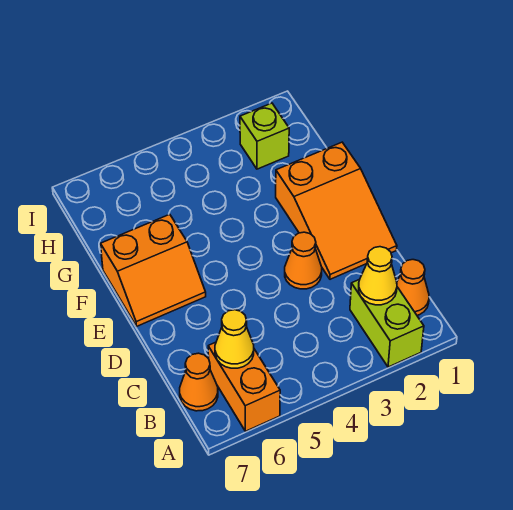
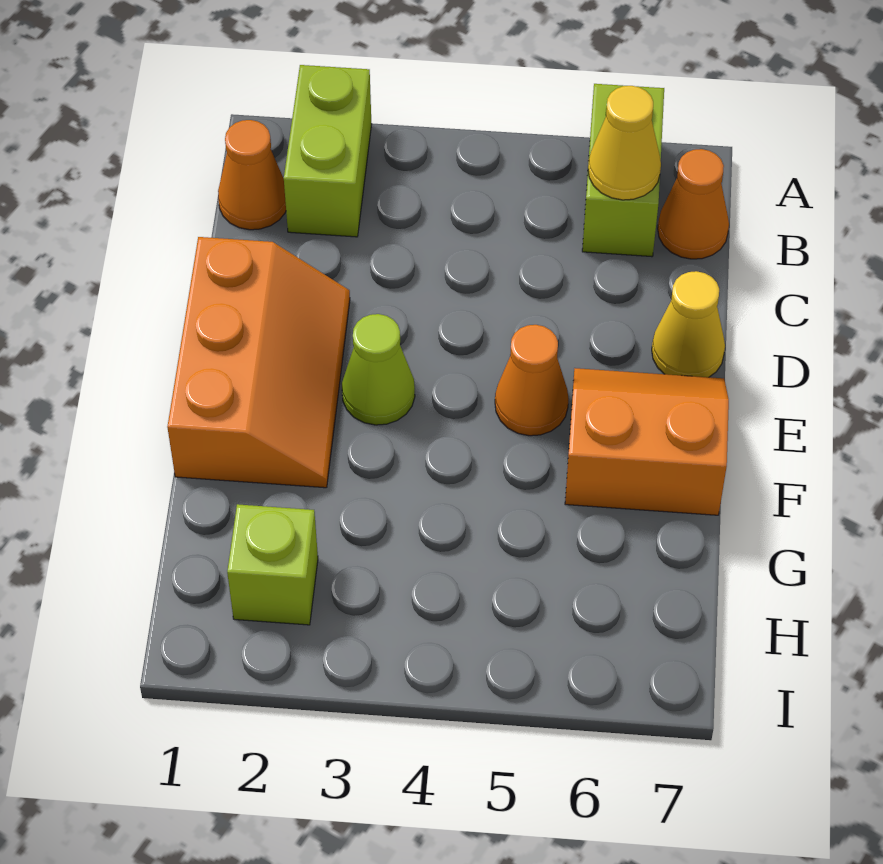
orange 1x2 brick [208,342,280,431] -> lime 1x2 brick [582,84,664,257]
yellow 1x1 cone [359,247,397,305] -> yellow 1x1 cone moved to [652,271,725,377]
orange 2x3 slope [276,142,397,279] -> orange 2x3 slope turned to [167,237,350,488]
orange 1x1 cone [285,232,322,289] -> orange 1x1 cone moved to [495,325,568,436]
none -> lime 1x1 cone [342,314,415,425]

